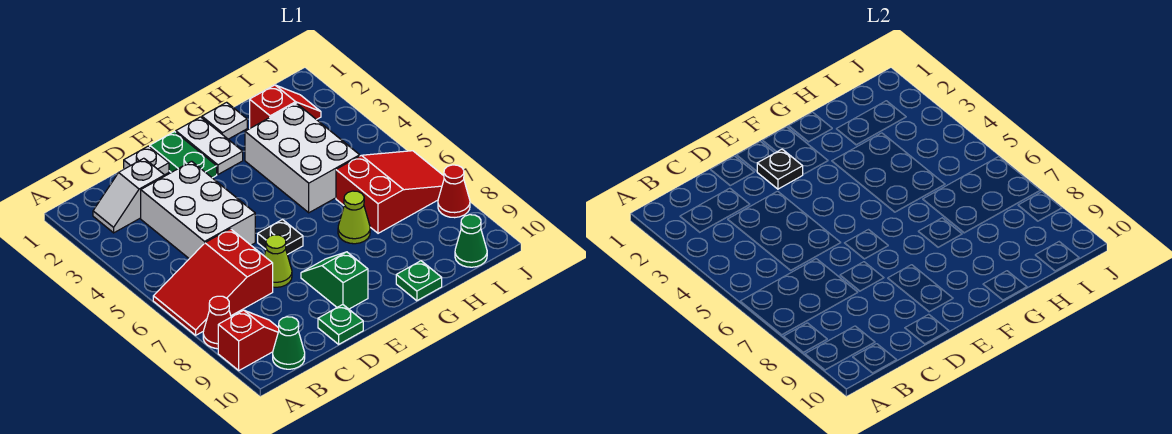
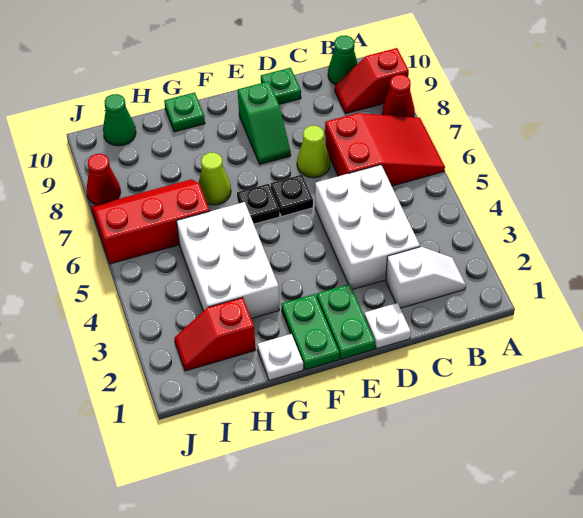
black 1x1 plate [757,149,803,189] -> black 1x1 plate moved to [237,184,280,224]
white 1x2 plate [176,117,243,174] -> green 1x2 plate [281,294,339,370]
red 2x3 slope [336,151,444,233] -> red 2x3 slope turned to [92,179,210,264]

